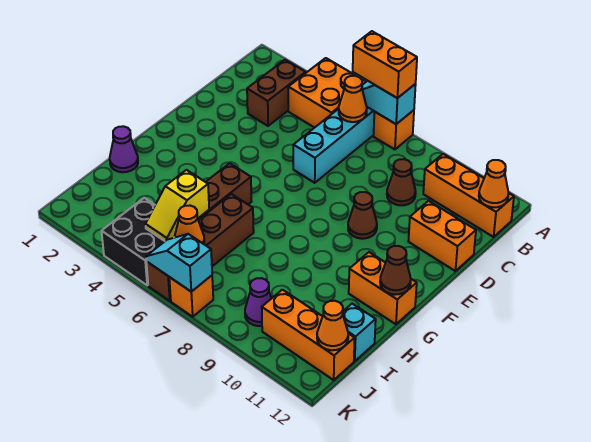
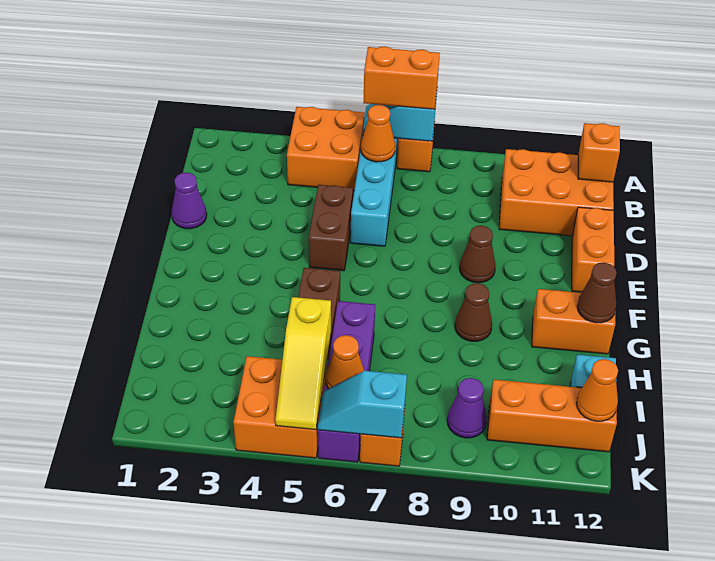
brown 1x2 brick [247,60,306,126] -> brown 1x2 brick moved to [309,185,353,271]
orange 1x3 brick [423,154,514,237] -> orange 2x3 brick [499,149,614,236]
orange 1x1 cone [479,160,509,207] -> orange 1x1 brick [578,123,620,182]
brown 1x1 cone [387,159,416,205] -> brown 1x1 cone moved to [455,283,492,341]
orange 1x2 brick [408,201,476,271] -> orange 1x2 brick turned to [572,207,614,292]
purple 1x1 cone [110,126,138,172] -> purple 1x1 cone moved to [172,173,207,229]
brown 1x4 brick [146,194,254,301] -> purple 1x4 brick [318,301,375,462]
yellow 1x2 slope [145,170,209,241] -> yellow 1x3 slope [275,297,331,430]
black 2x2 brick [102,198,165,285] -> orange 2x2 brick [233,356,326,458]

